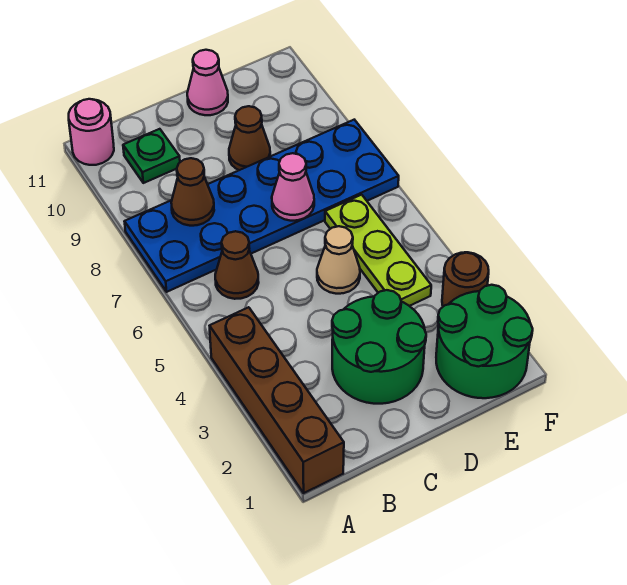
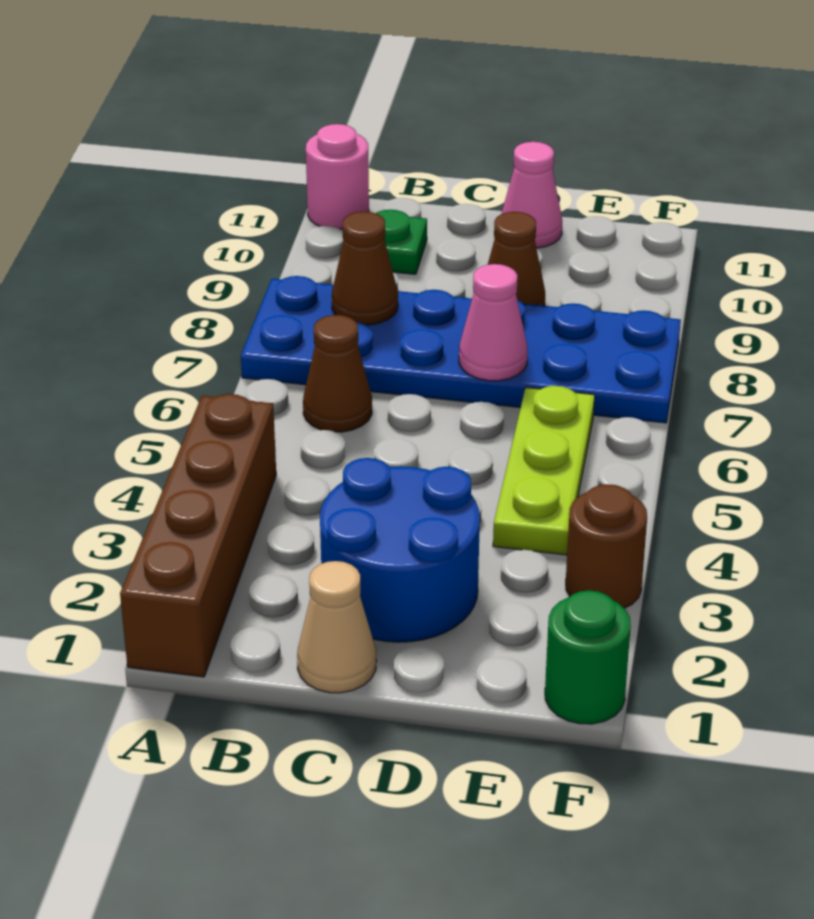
green 2x2 round brick [332,290,426,404] -> blue 2x2 round brick [320,458,480,642]
tan 1x1 cone [317,226,360,294] -> tan 1x1 cone moved to [297,561,376,693]
green 2x2 round brick [436,285,533,398] -> green 1x1 round brick [545,590,631,724]

